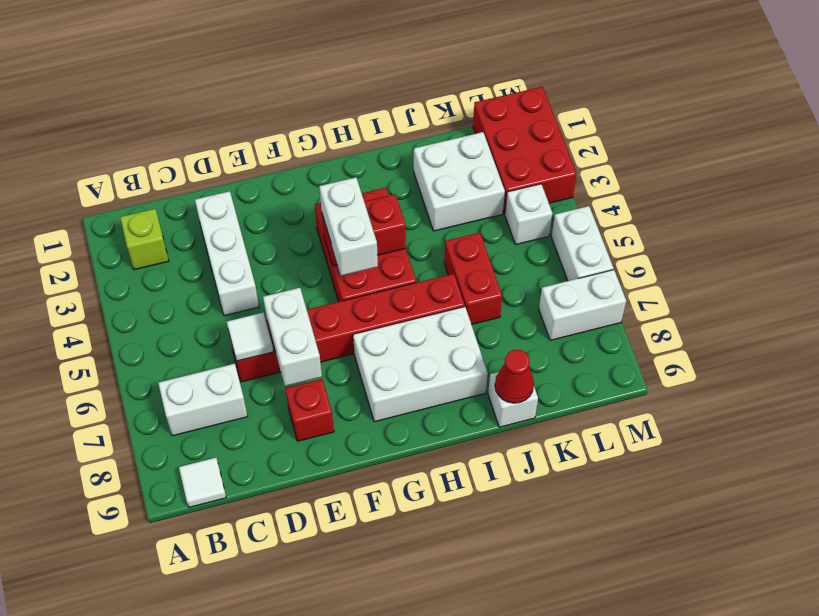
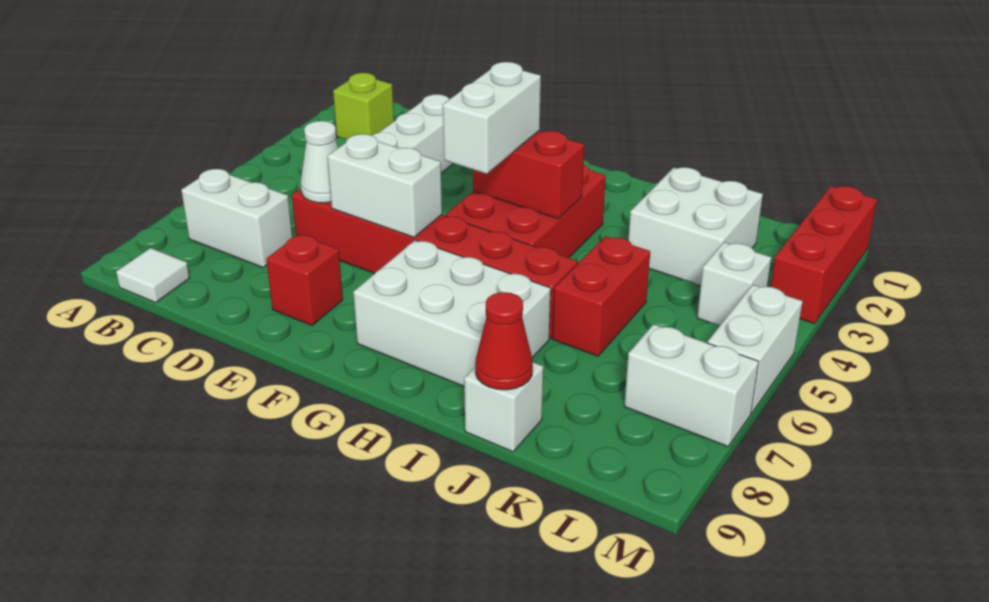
white 1x1 tile [227,313,273,361] -> white 1x1 cone [300,121,338,203]
white 1x2 brick [263,288,322,386] -> white 1x2 brick turned to [327,134,442,237]
red 2x3 brick [473,87,577,214] -> red 1x3 brick [770,186,877,324]

